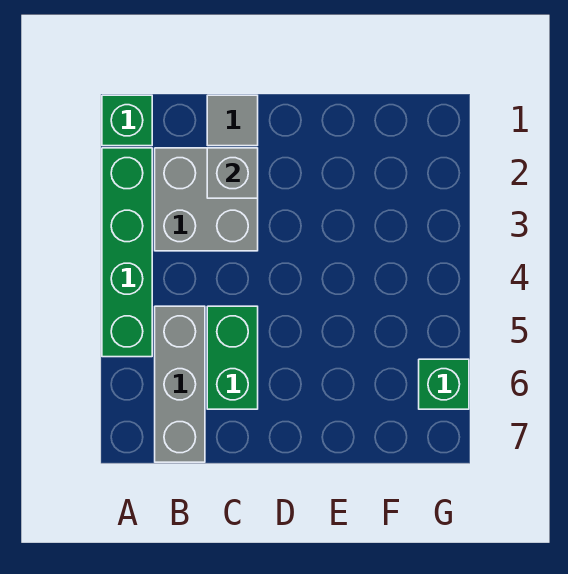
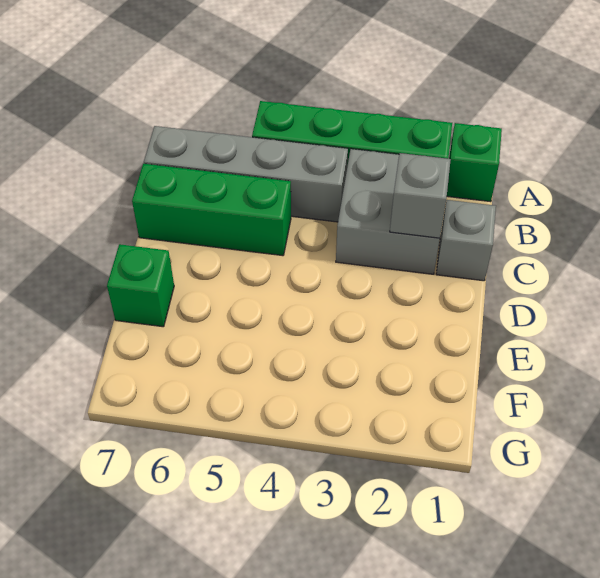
grey 1x3 brick [155,306,205,462] -> grey 1x4 brick [144,126,348,222]
grey 1x1 tile [207,95,258,146] -> grey 1x1 brick [436,200,496,281]
green 1x2 brick [207,306,258,409] -> green 1x3 brick [132,164,291,256]
green 1x1 brick [419,359,469,409] -> green 1x1 brick moved to [107,244,174,327]

